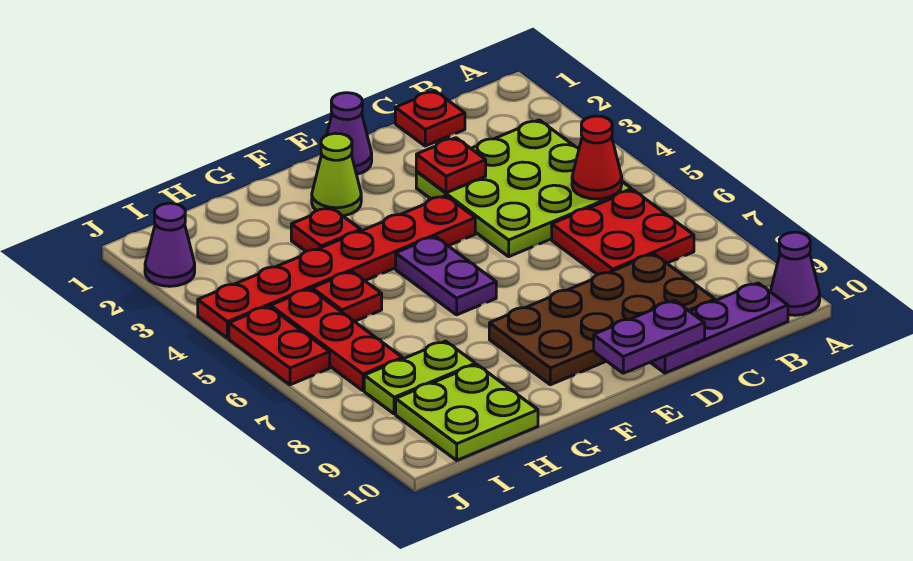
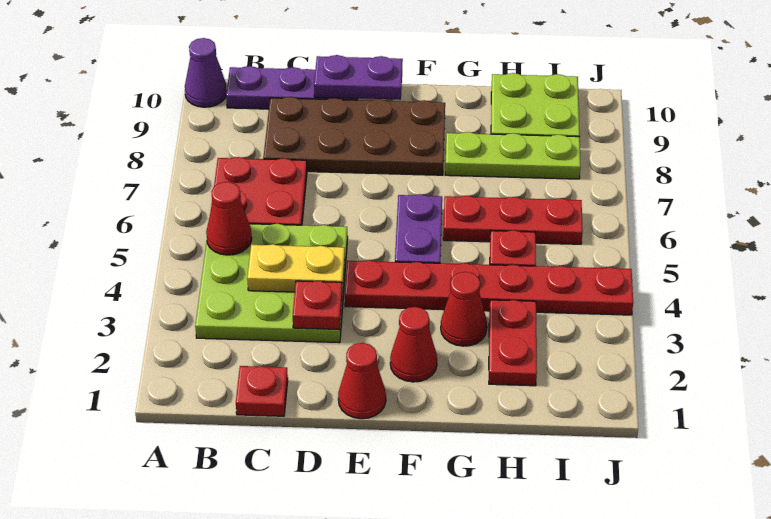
none -> yellow 1x2 plate [247,244,345,292]
purple 1x1 cone [327,93,372,174] -> red 1x1 cone [338,343,386,419]
lime 1x1 cone [312,133,361,216] -> red 1x1 cone [390,307,437,382]
red 1x1 plate [291,207,361,251] -> red 1x1 cone [441,272,487,346]
lime 1x2 plate [364,341,475,414] -> lime 1x3 plate [445,132,581,179]
red 1x3 plate [271,289,403,391] -> red 1x3 plate turned to [443,196,583,244]
purple 1x1 cone [145,203,195,286] -> none
red 1x2 plate [229,306,330,385] -> red 1x2 plate moved to [489,300,537,386]

